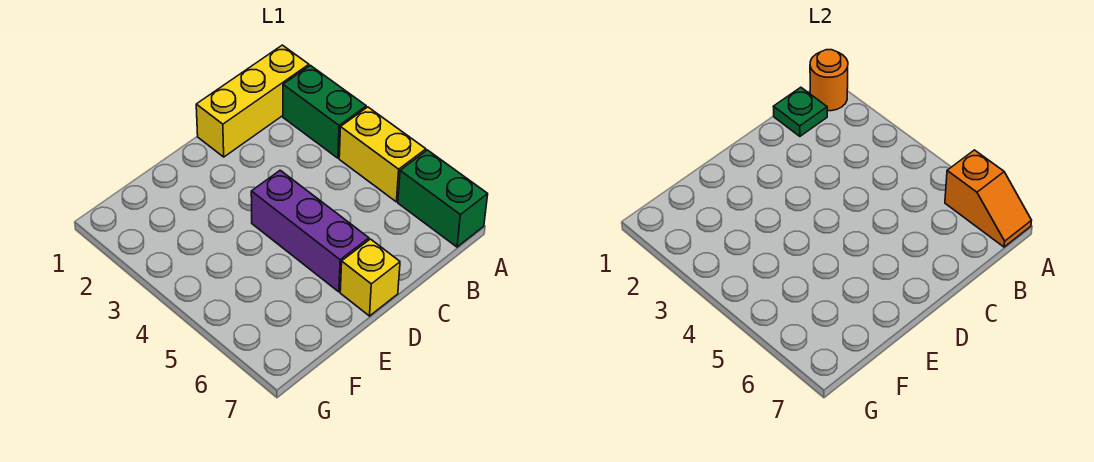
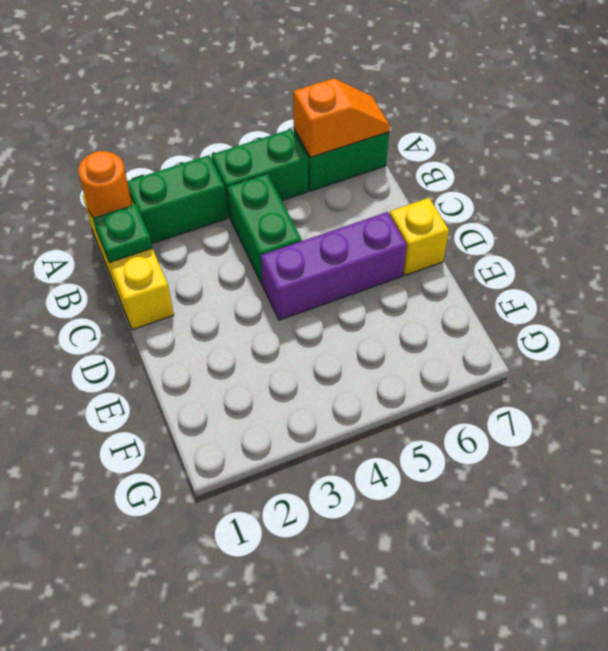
yellow 1x2 brick [339,107,426,202] -> green 1x2 brick [211,129,308,218]
none -> green 1x2 brick [227,174,302,285]

